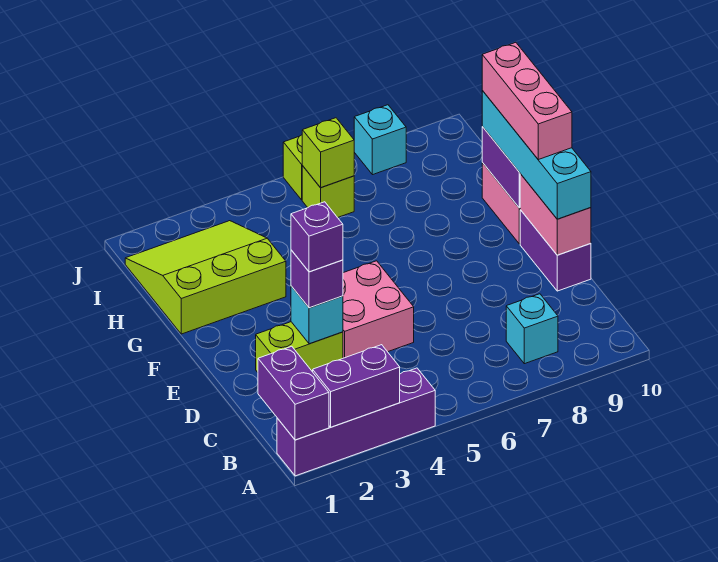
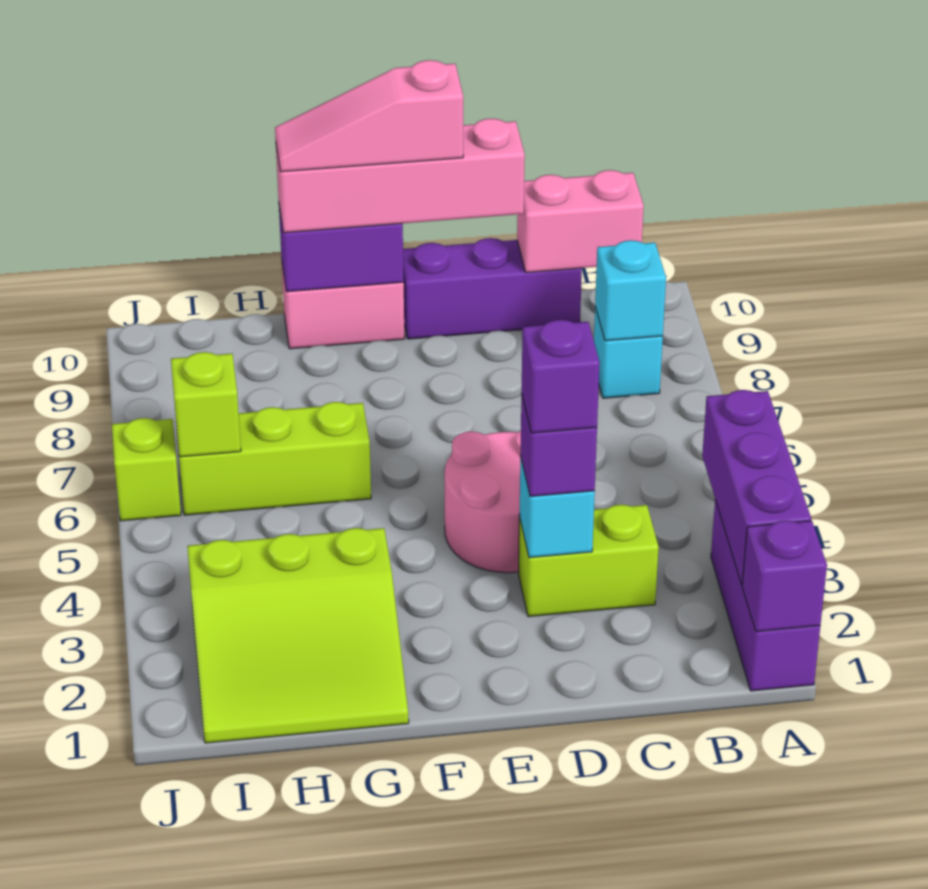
purple 1x4 brick [277,368,435,476] -> purple 1x3 brick [711,500,820,691]
purple 1x2 brick [258,346,329,440] -> purple 1x1 brick [742,520,827,632]
purple 1x2 brick [313,345,400,427] -> purple 1x3 brick [702,390,811,585]
lime 1x2 brick [256,322,343,372] -> lime 1x2 brick turned to [519,505,659,617]
pink 2x2 brick [343,261,414,358] -> pink 2x2 round brick [445,431,521,573]
purple 1x2 brick [520,210,591,291] -> purple 1x3 brick [403,238,582,339]
pink 1x2 brick [520,174,591,255] -> pink 1x2 brick moved to [517,170,644,273]
cyan 1x4 brick [482,91,591,219] -> pink 1x4 brick [276,119,525,233]
pink 1x3 brick [482,42,572,160] -> pink 1x3 slope [275,60,463,172]
lime 3x3 slope [125,221,286,334] -> lime 3x3 slope turned to [187,528,409,743]
lime 1x1 brick [302,166,354,218] -> lime 1x3 brick [177,402,371,515]
cyan 1x1 brick [354,105,406,175] -> cyan 1x1 brick moved to [595,240,666,341]

